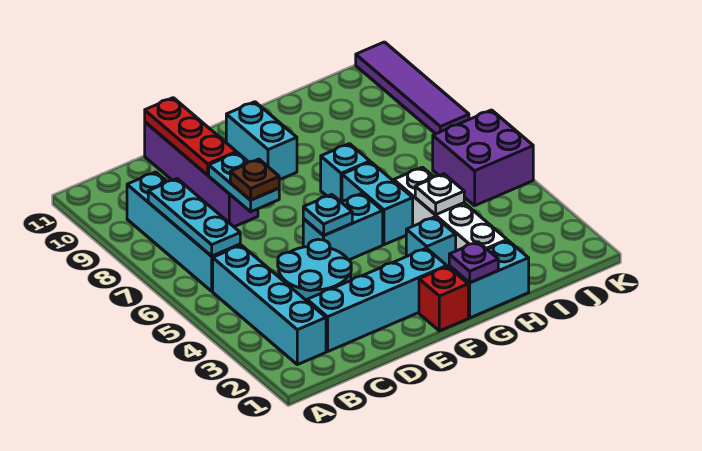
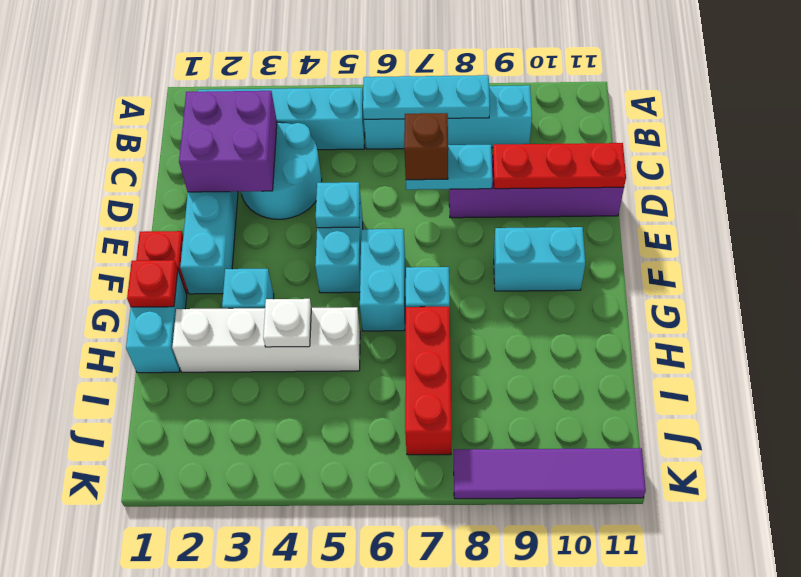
brown 1x1 plate [230,159,279,200] -> brown 1x1 brick [404,113,448,180]
purple 1x1 plate [449,242,498,283] -> red 1x1 plate [127,260,178,307]
cyan 1x2 brick [342,162,413,245] -> cyan 1x2 brick turned to [360,229,405,331]
none -> red 1x3 brick [405,307,452,455]
purple 2x2 brick [433,110,533,206] -> purple 2x2 brick moved to [179,91,277,192]

